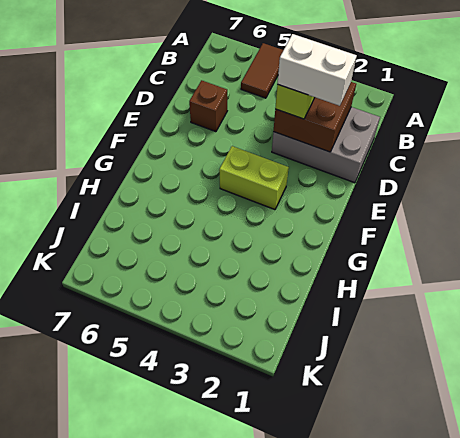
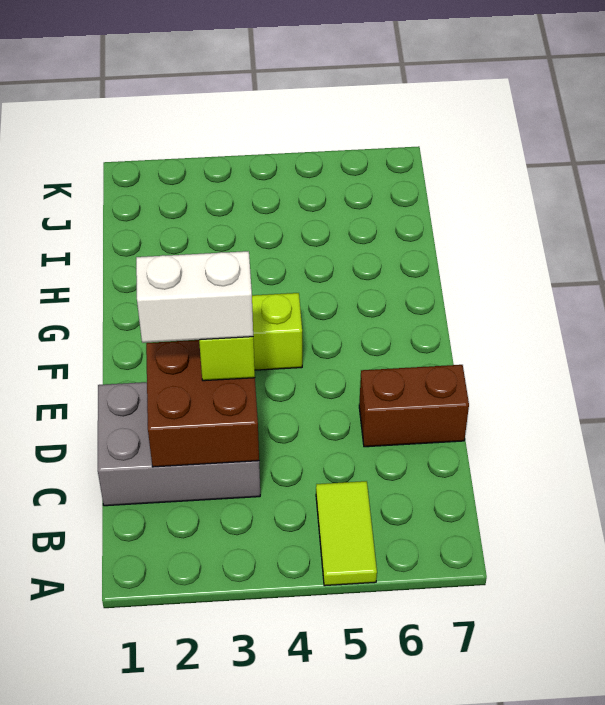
brown 1x2 tile [241,43,283,98] -> lime 1x2 tile [316,481,377,586]
brown 1x1 brick [189,80,227,132] -> brown 1x2 brick [359,365,469,447]

